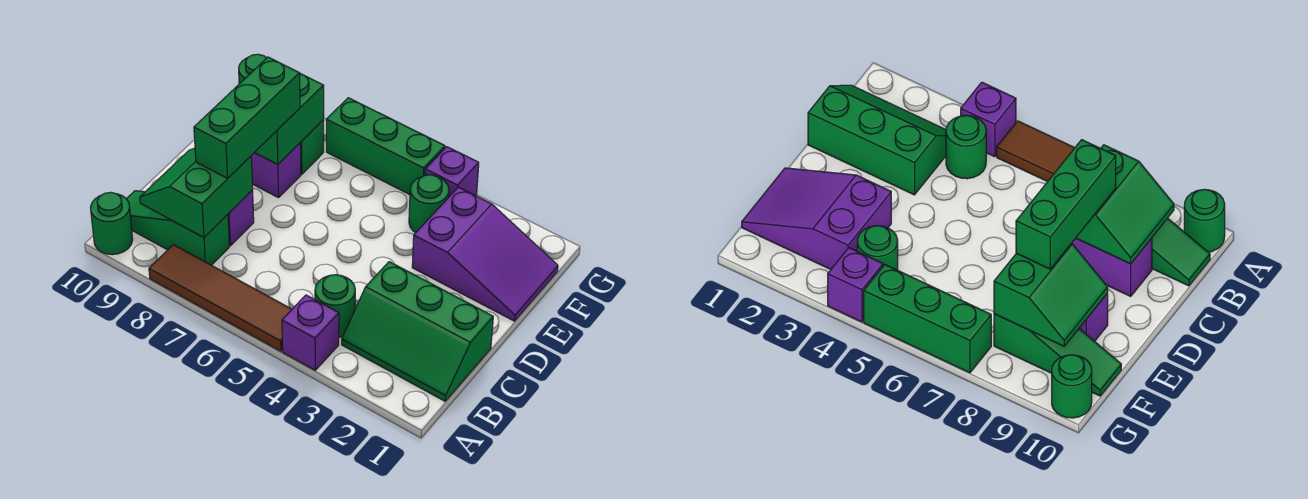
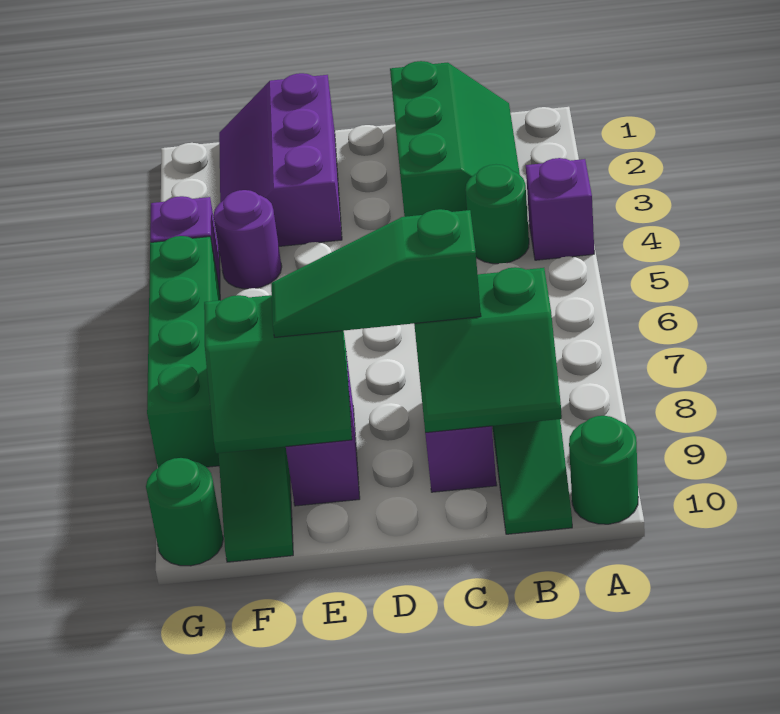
brown 1x4 tile [149,245,292,351] -> none
green 1x3 brick [194,57,300,178] -> green 1x3 slope [271,209,481,337]
purple 2x3 slope [412,187,558,321] -> purple 2x3 slope turned to [219,73,342,246]
green 1x1 round brick [409,175,449,233] -> purple 1x1 round brick [213,190,282,289]
green 1x3 brick [326,98,445,195] -> green 1x4 brick [147,236,220,468]

